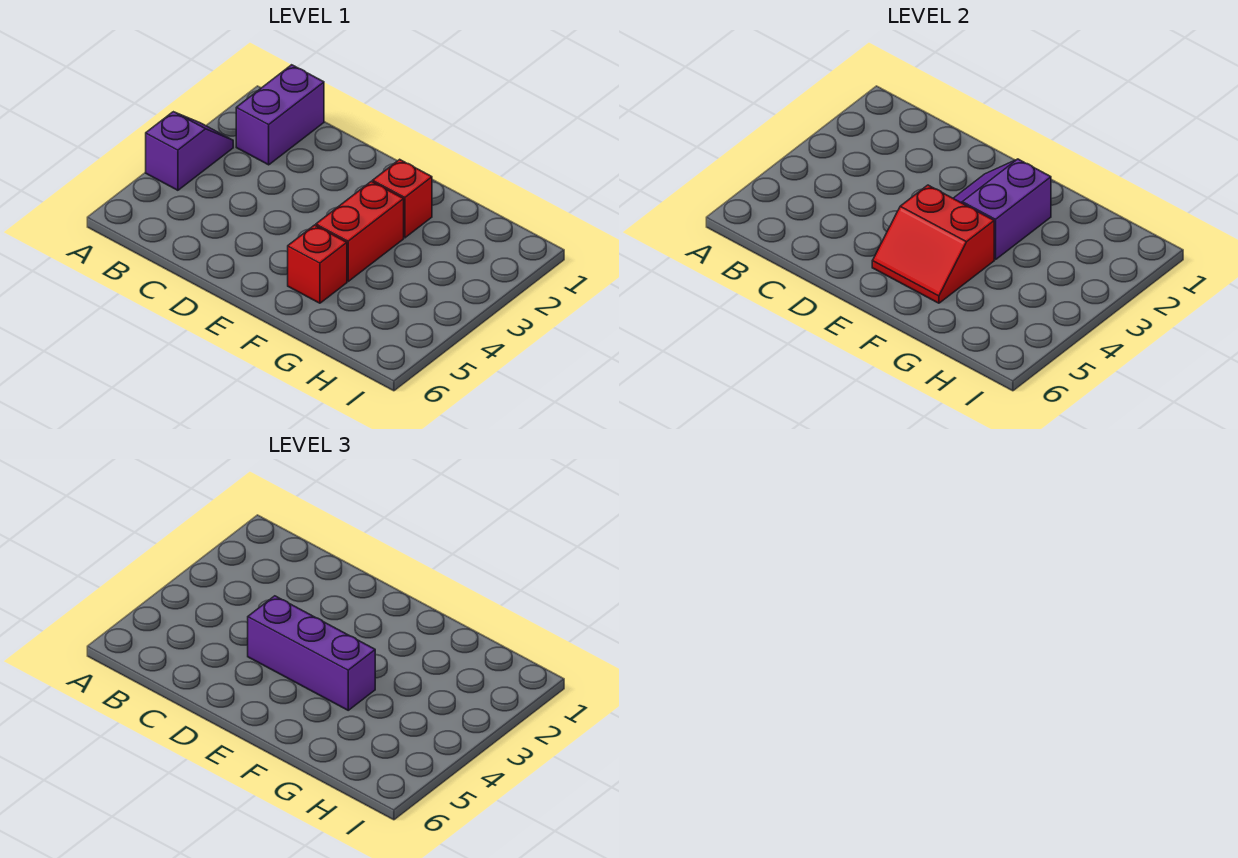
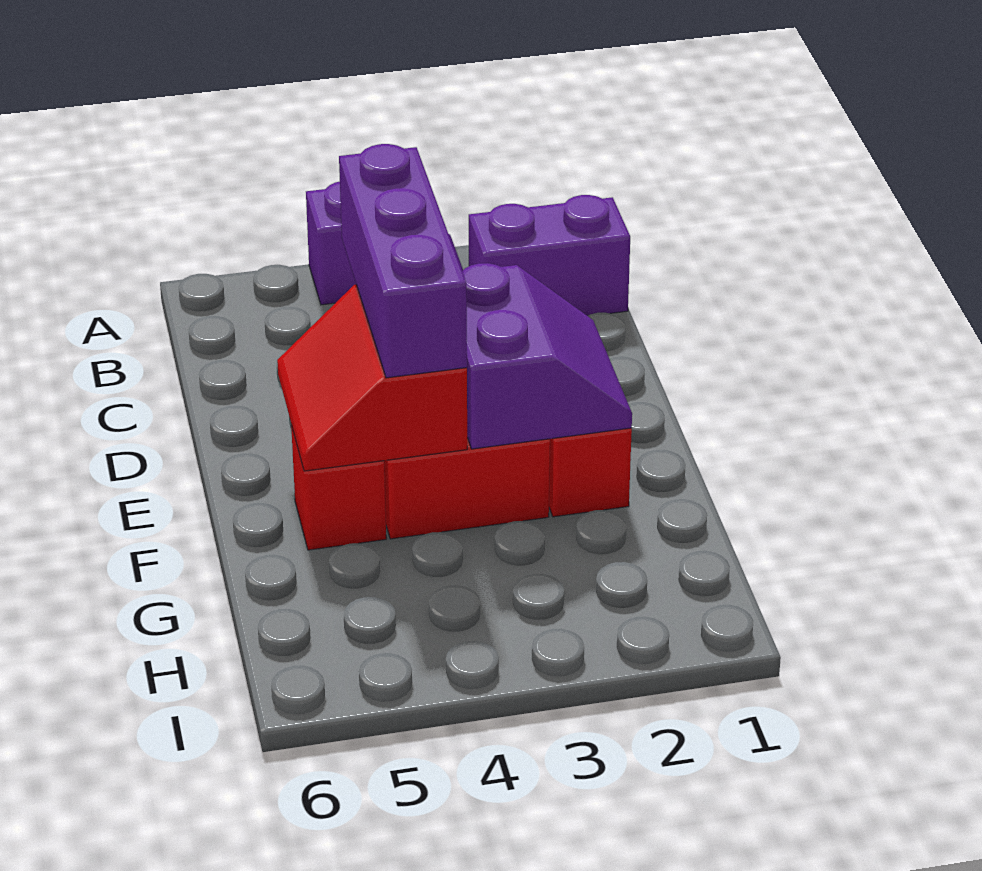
purple 2x2 slope [953,159,1051,260] -> purple 2x2 slope turned to [462,263,632,449]

